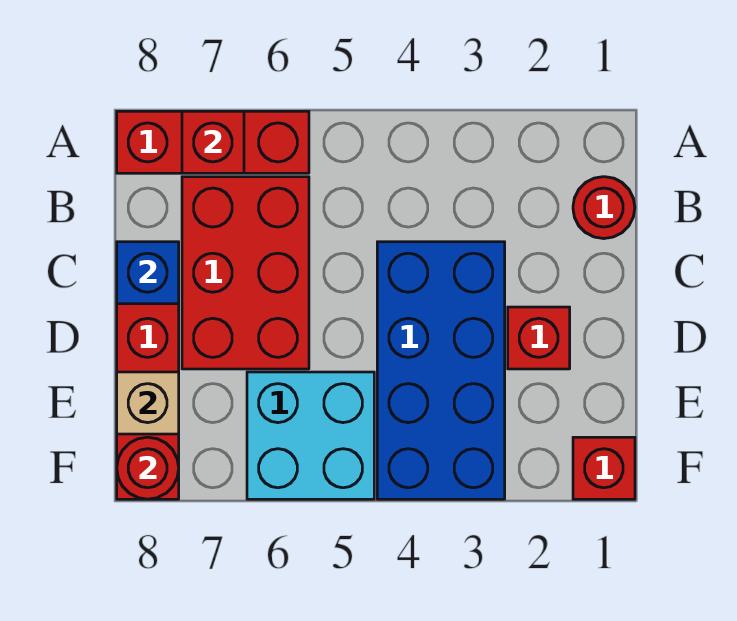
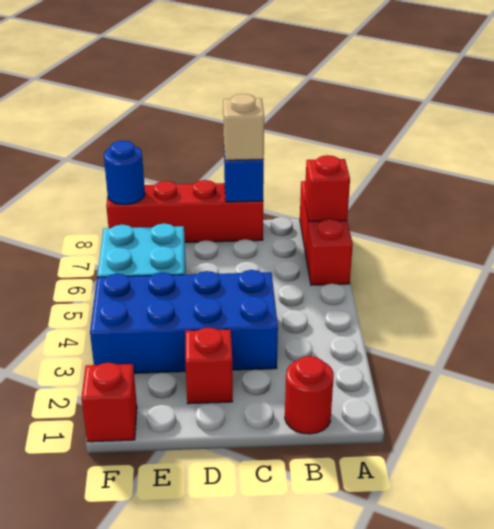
red 2x3 brick [182,177,309,369] -> none
tan 1x1 brick [117,372,179,434] -> tan 1x1 brick moved to [223,94,264,160]
red 1x1 round brick [117,437,179,499] -> blue 1x1 round brick [104,141,145,205]

